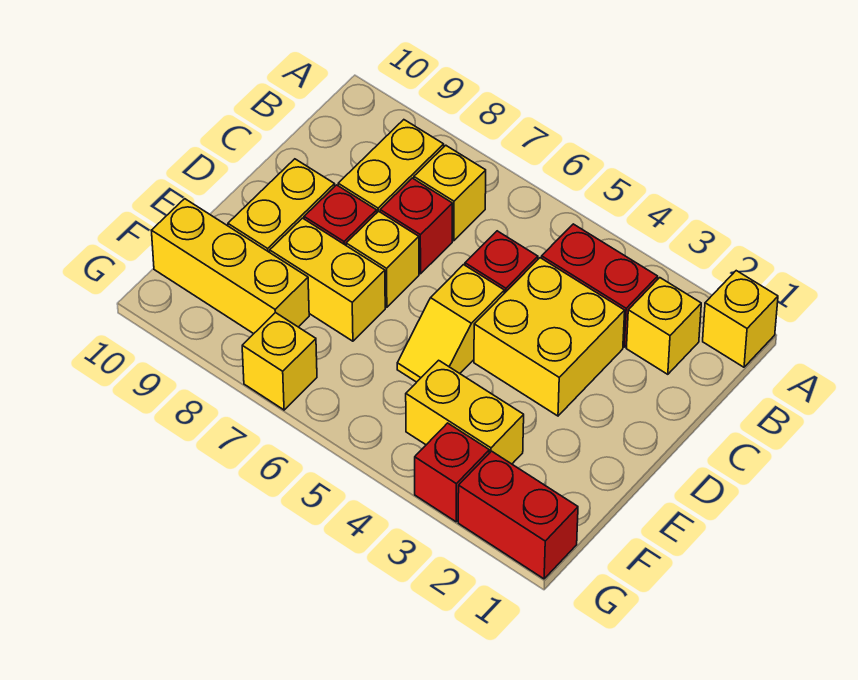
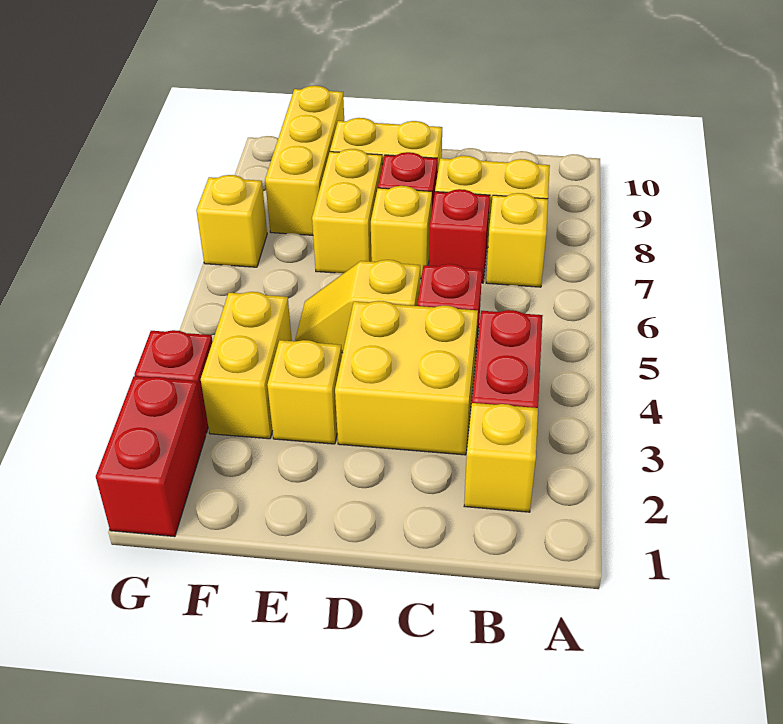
yellow 1x1 brick [703,271,778,367] -> yellow 1x1 brick moved to [267,340,342,444]

